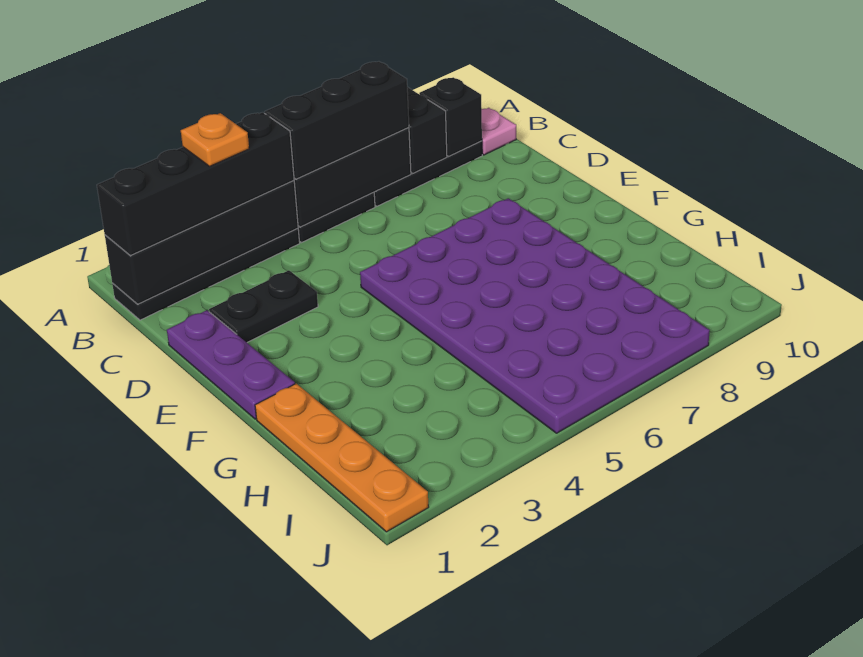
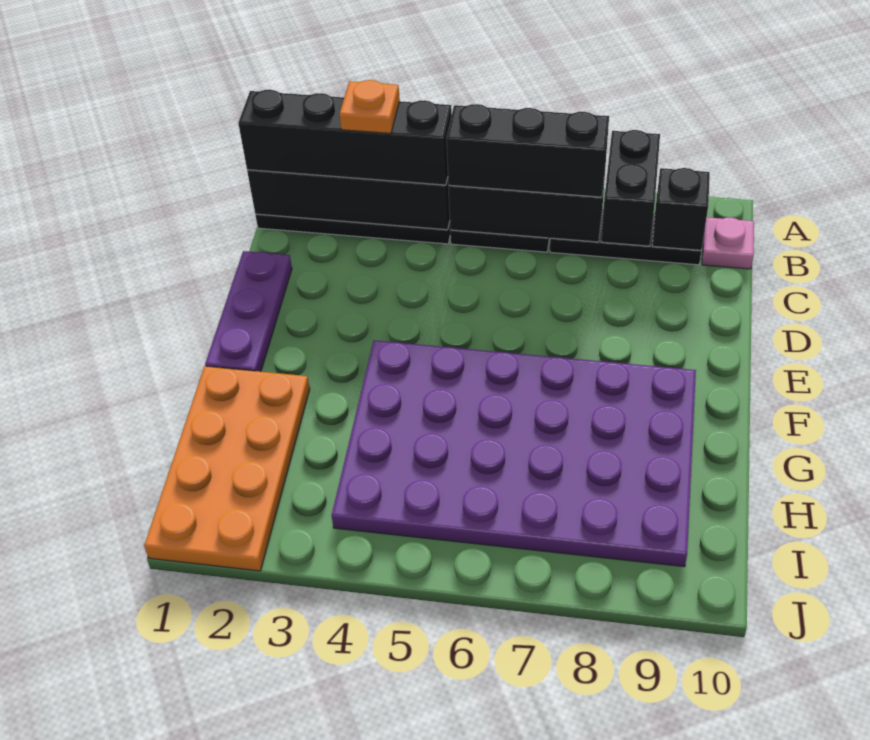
black 1x2 plate [209,270,318,342] -> none
purple 4x6 plate [360,198,710,433] -> purple 4x6 plate turned to [332,340,696,567]
orange 1x4 plate [255,384,429,532] -> orange 2x4 plate [144,366,310,571]

